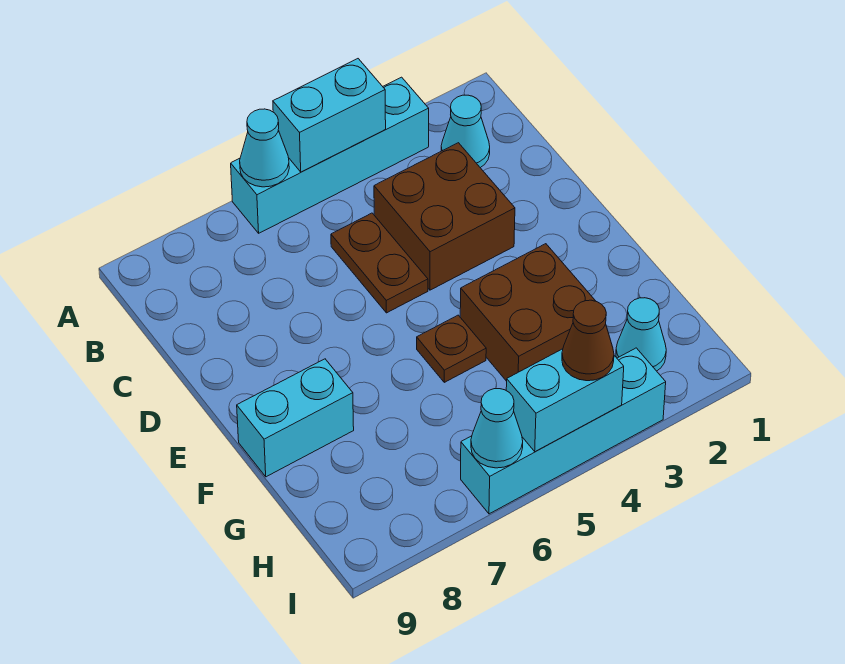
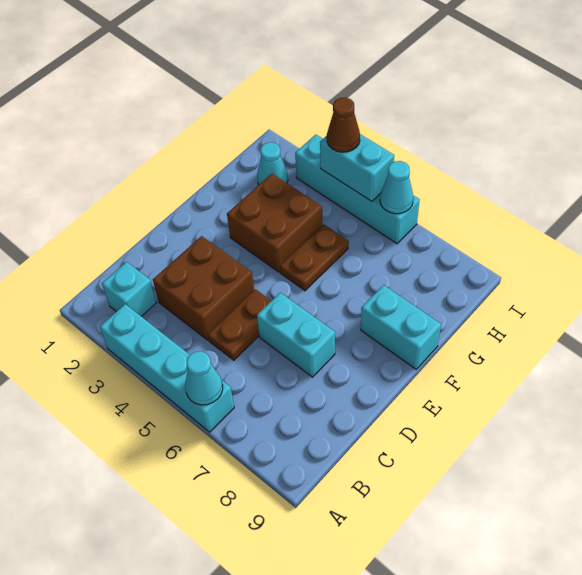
cyan 1x2 brick [273,59,386,172] -> cyan 1x2 brick moved to [257,293,335,377]
cyan 1x1 cone [441,95,490,168] -> cyan 1x1 brick [102,262,156,316]
brown 1x1 plate [417,315,486,382] -> brown 1x2 plate [280,224,349,291]

